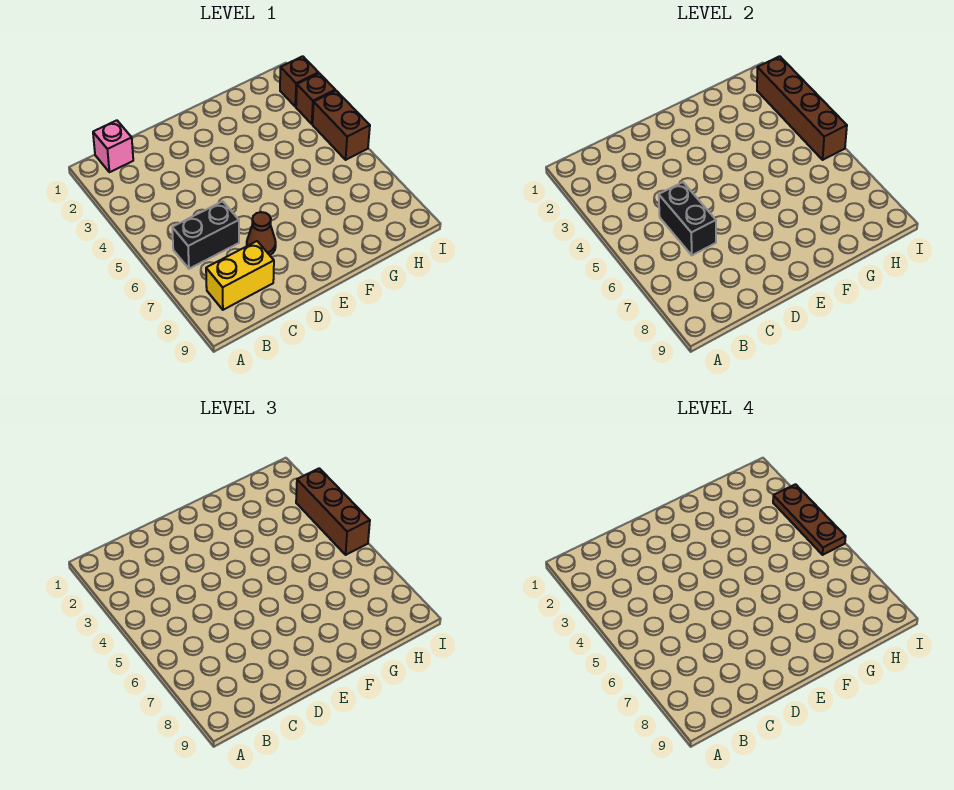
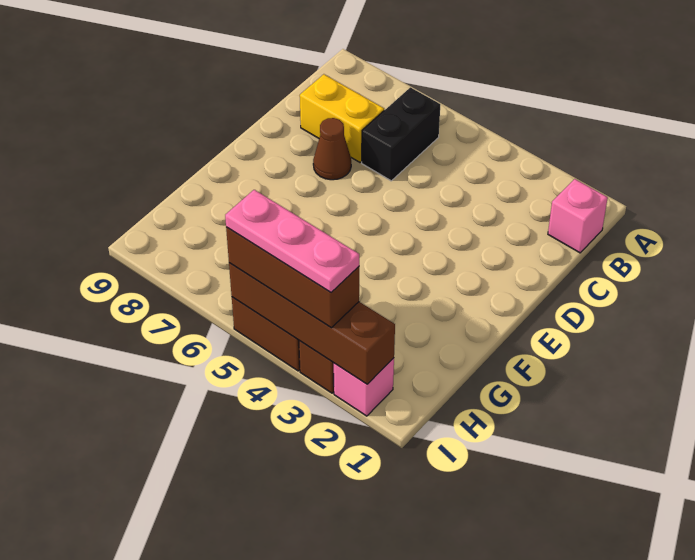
yellow 1x2 brick [206,241,274,310] -> yellow 1x2 brick turned to [300,74,384,162]
black 1x2 brick [659,182,716,255] -> none
brown 1x1 brick [280,56,319,107] -> pink 1x1 brick [334,358,394,416]
brown 1x3 plate [773,484,846,555] -> pink 1x3 plate [225,190,359,292]

